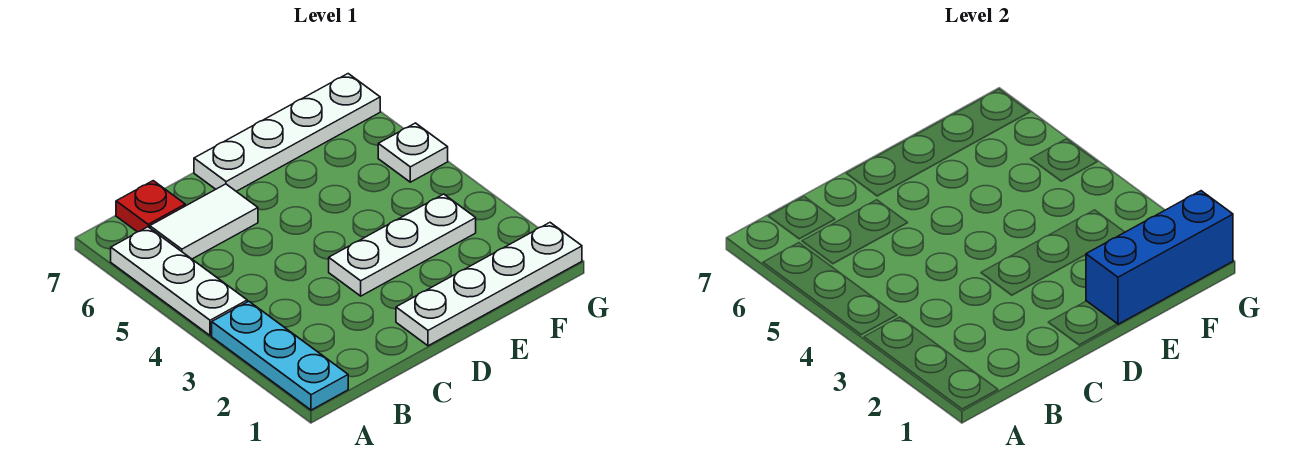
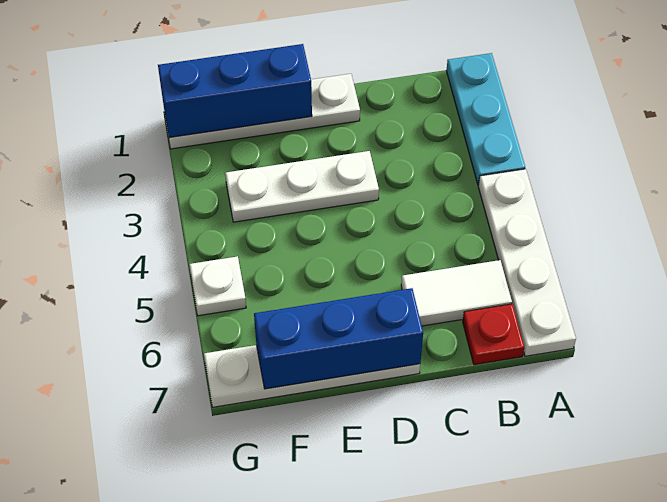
white 1x3 plate [111,227,247,336] -> white 1x4 plate [478,169,576,356]
none -> blue 1x3 brick [254,288,423,389]

